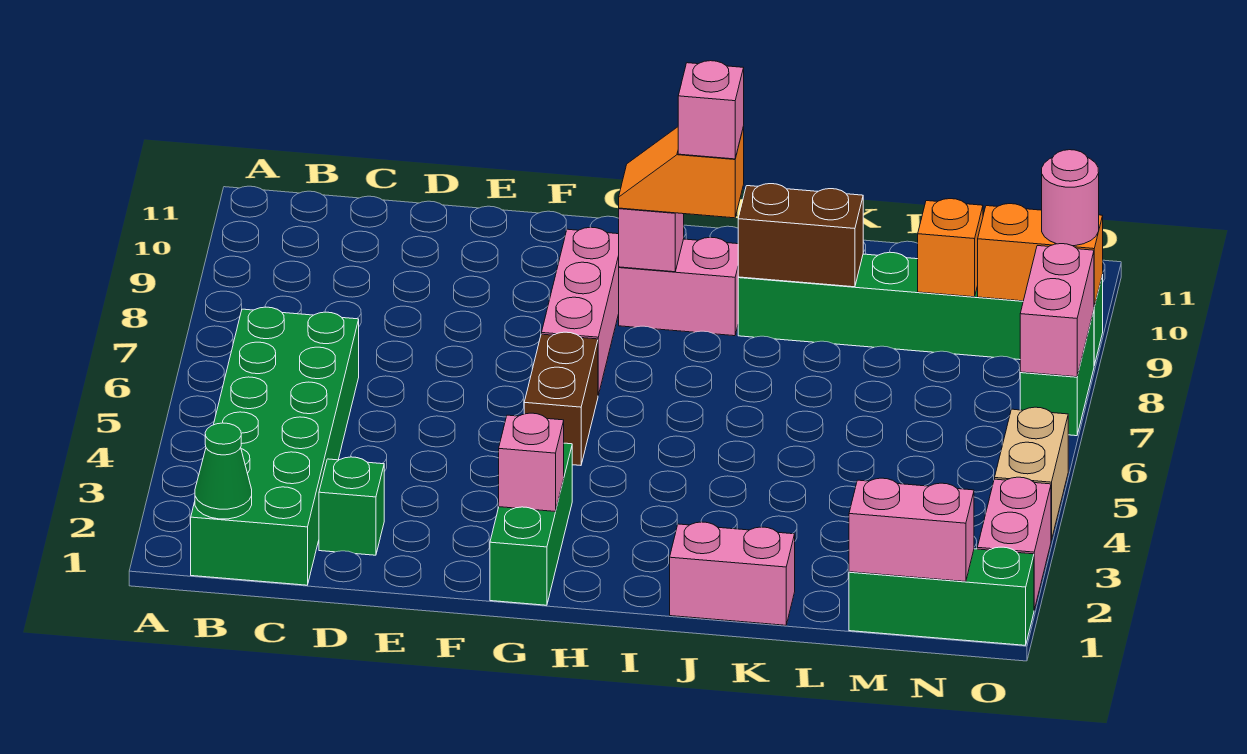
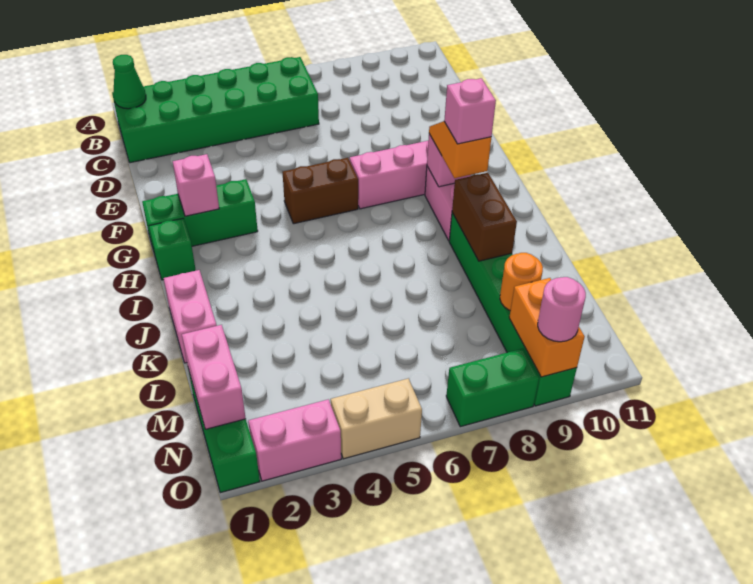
green 1x1 brick [319,457,384,555] -> green 1x1 brick moved to [149,218,196,280]
orange 1x1 brick [918,199,983,297] -> orange 1x1 round brick [500,253,543,310]
pink 1x2 brick [1020,244,1094,377] -> none

